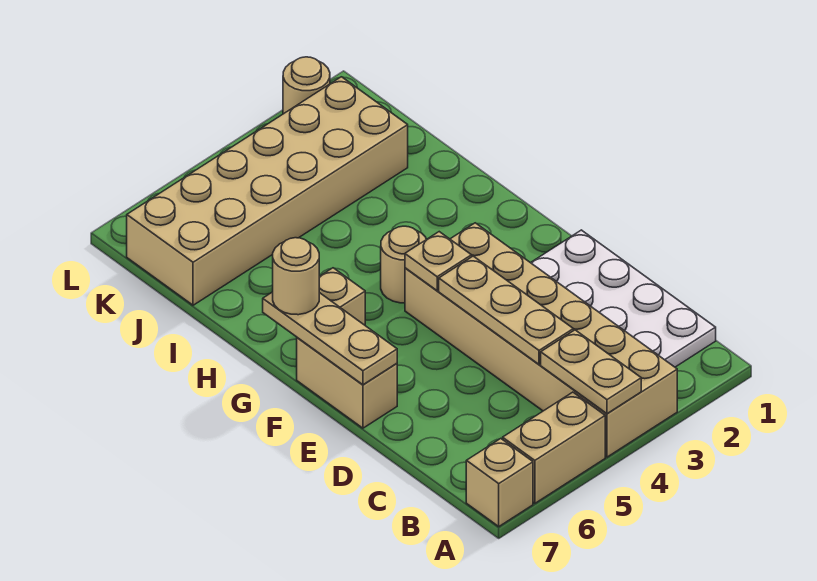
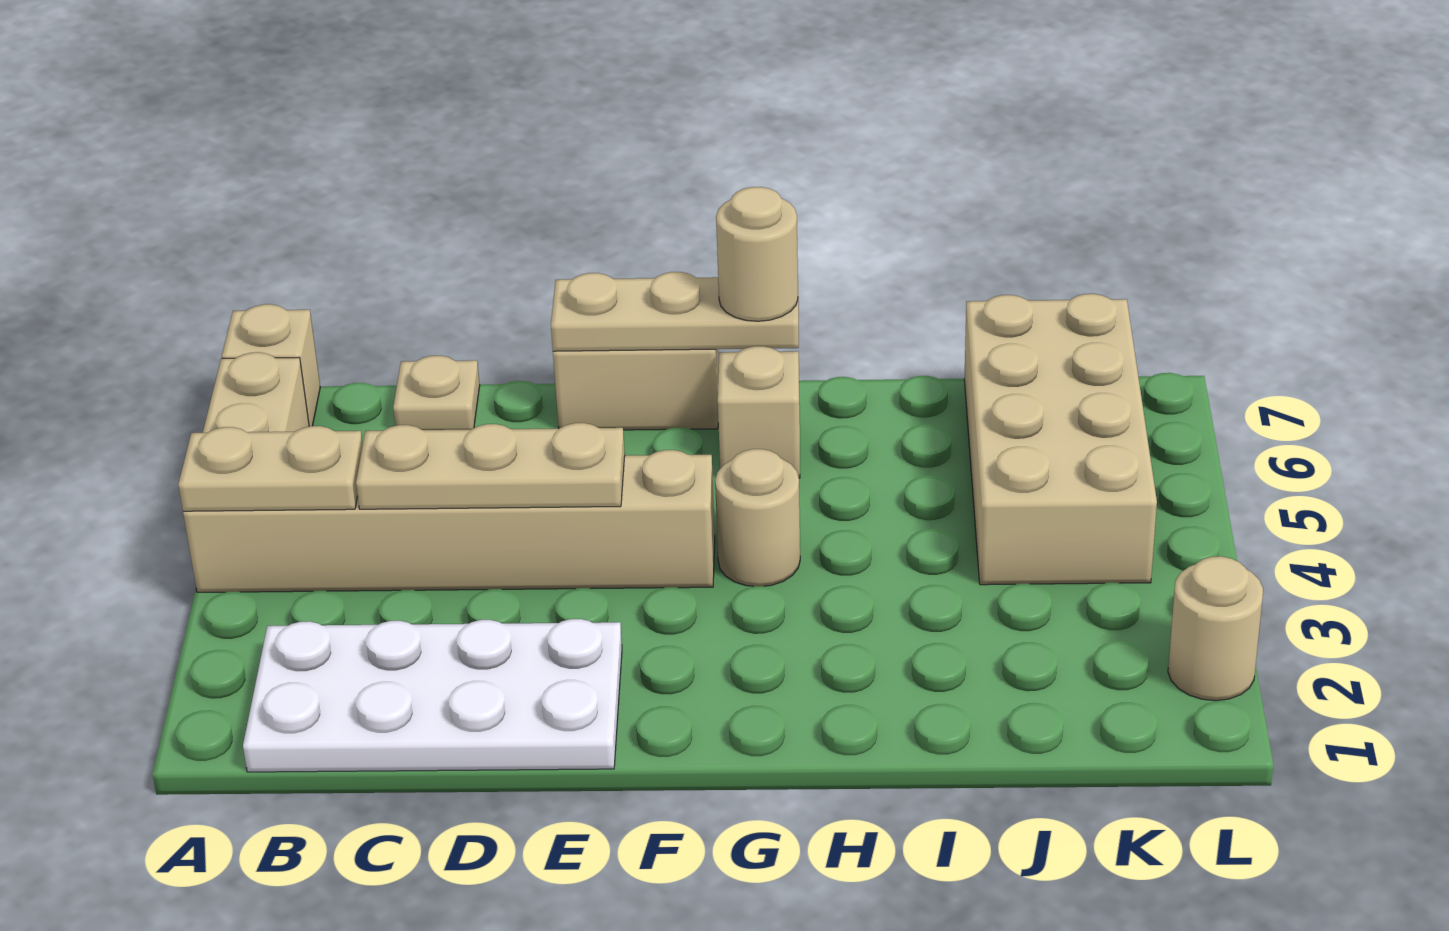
tan 2x6 brick [405,223,677,457] -> tan 1x6 brick [183,450,715,592]
tan 1x1 plate [405,232,472,291] -> tan 1x1 plate moved to [393,356,480,430]
tan 2x6 brick [127,77,408,305] -> tan 2x4 brick [964,294,1157,585]

